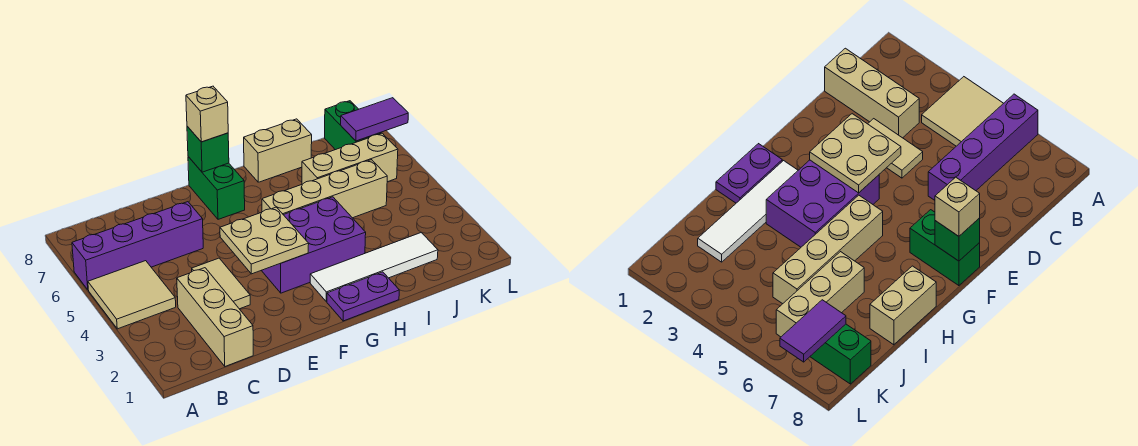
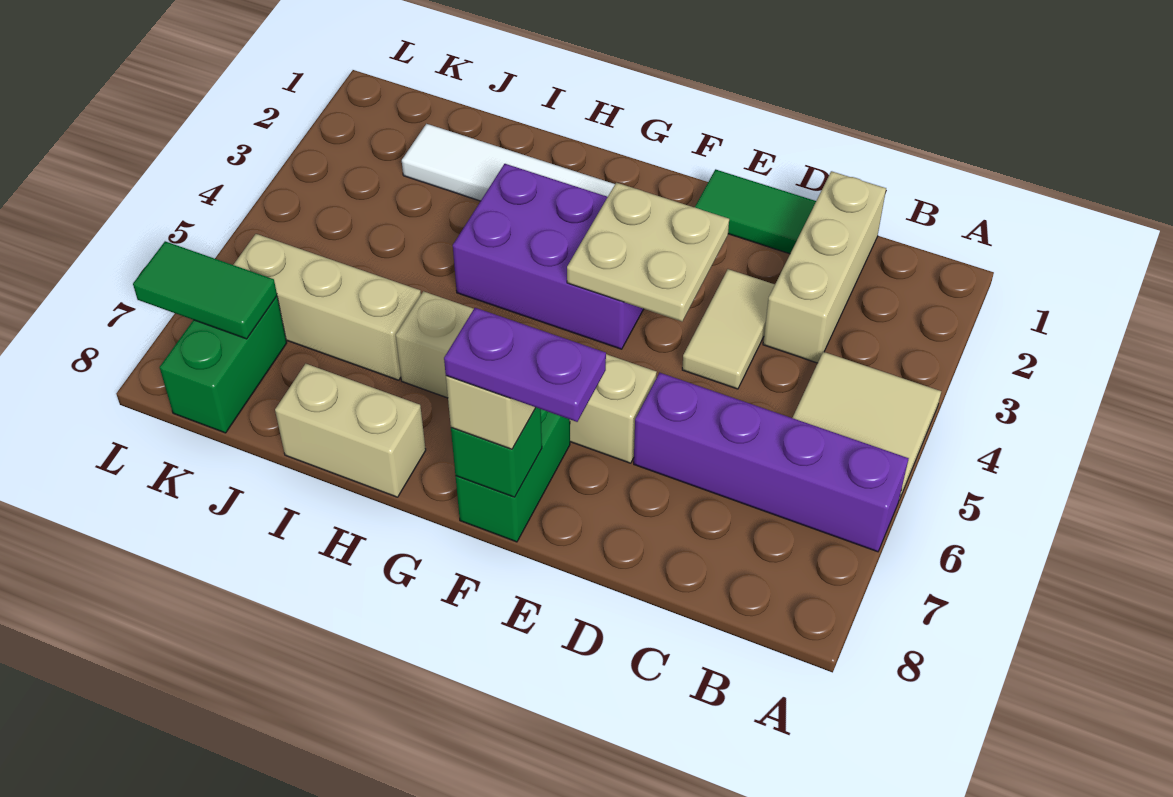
none -> green 1x2 tile [695,169,816,254]
purple 1x2 plate [327,272,399,321] -> purple 1x2 plate moved to [444,308,606,422]
tan 1x4 brick [262,160,387,218] -> tan 1x4 brick moved to [396,291,657,463]
purple 1x2 tile [341,98,408,141] -> green 1x2 tile [133,241,277,339]

